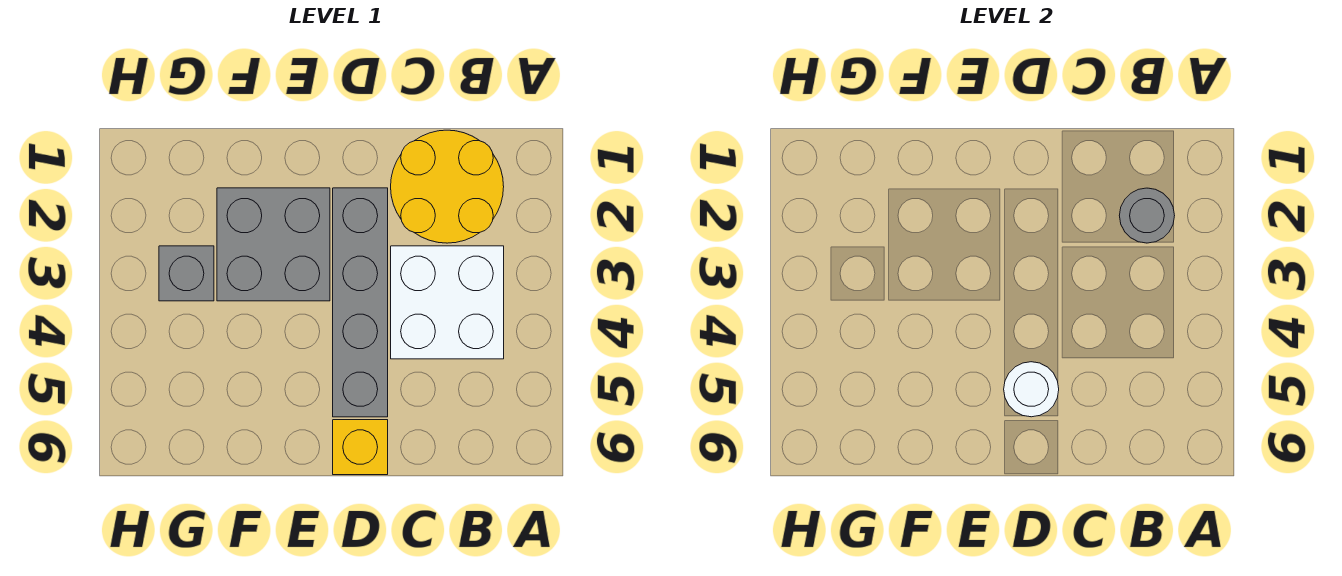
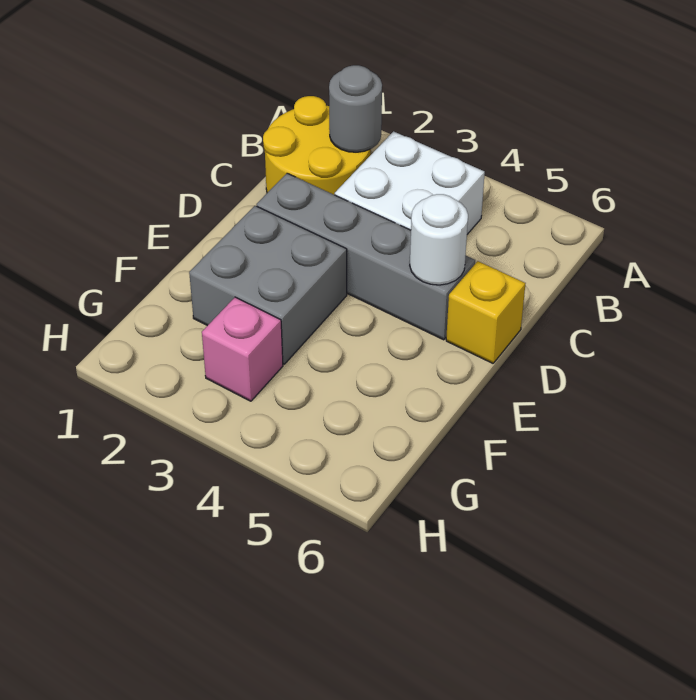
grey 1x1 brick [159,246,214,301] -> pink 1x1 brick [202,297,283,401]

